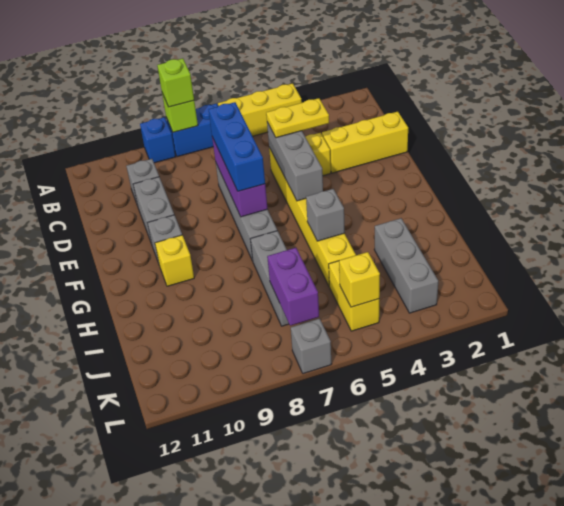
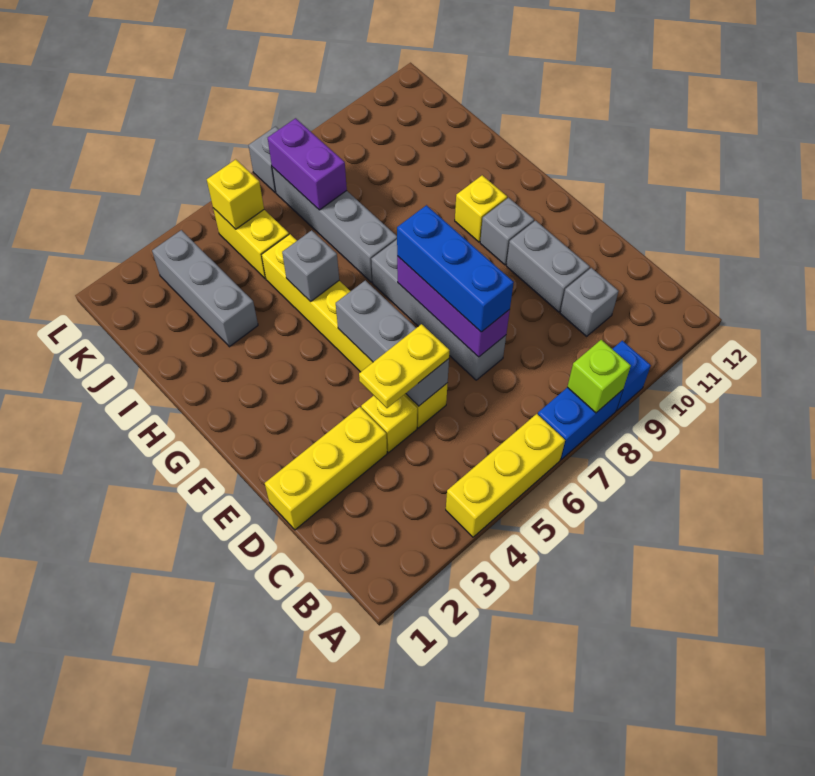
lime 1x1 brick [157,58,194,107] -> none
grey 1x3 brick [251,231,289,326] -> grey 1x4 brick [272,167,397,282]

